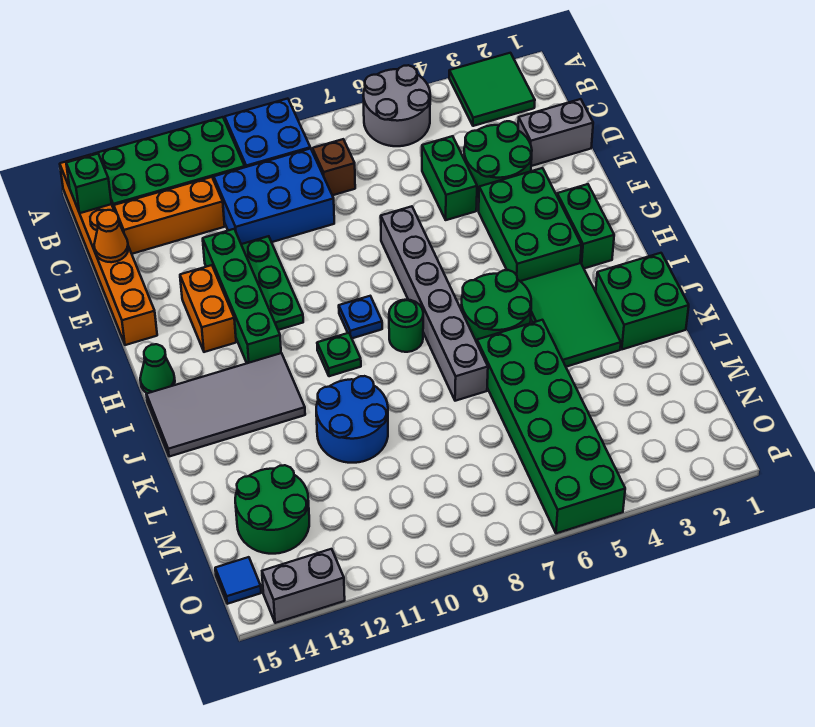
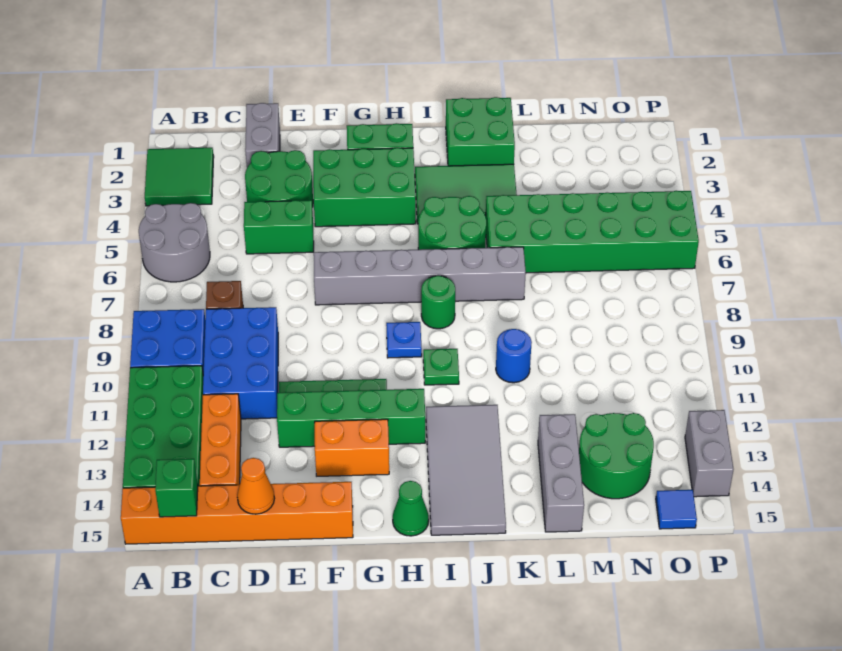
blue 2x2 round brick [316,376,388,463] -> blue 1x1 round brick [496,329,532,383]
none -> grey 1x3 brick [538,414,584,532]

